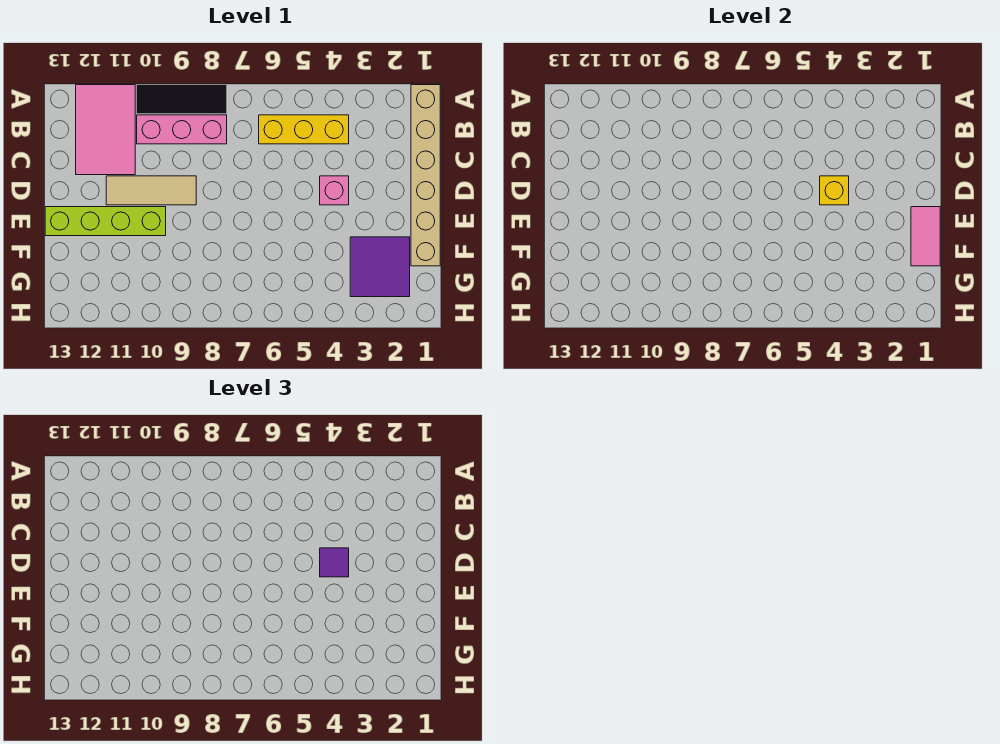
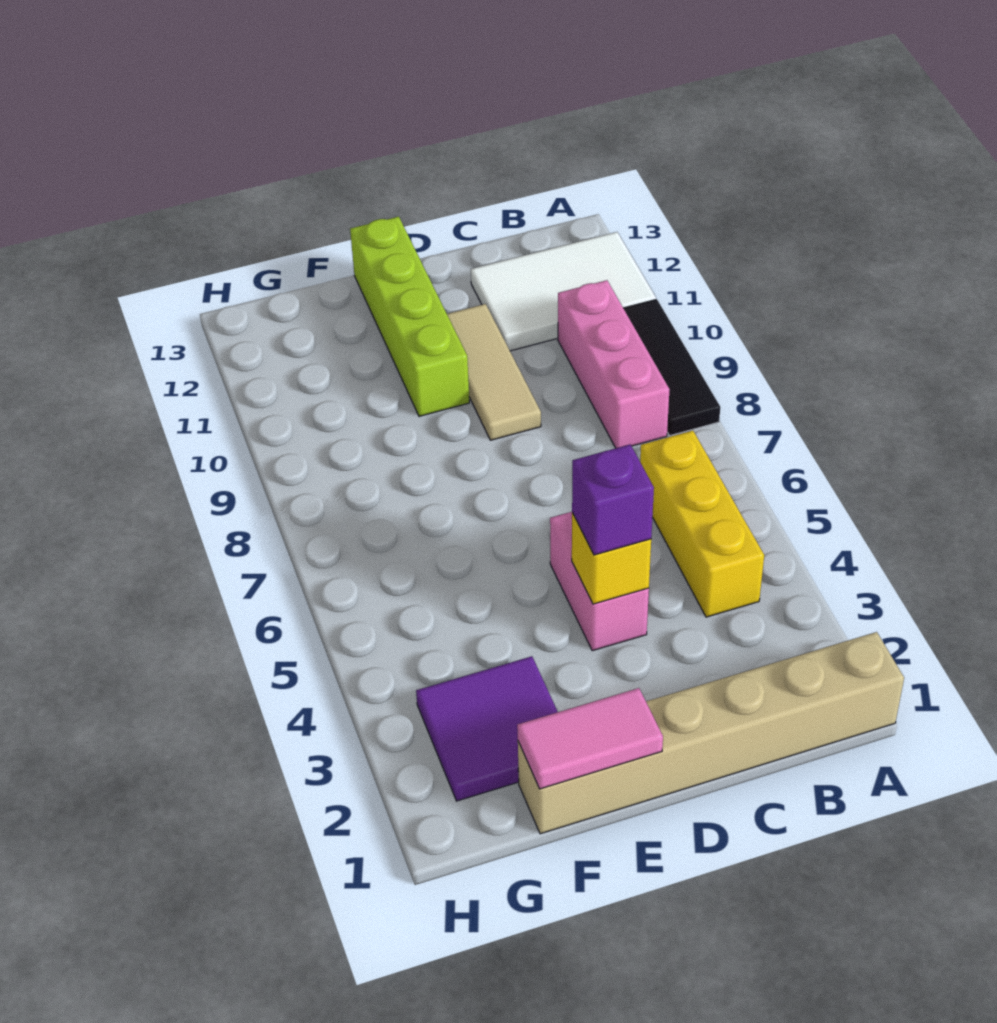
pink 2x3 tile [76,85,135,175] -> white 2x3 tile [471,232,656,351]
pink 1x1 brick [320,176,349,205] -> pink 1x2 brick [550,512,649,651]
purple 1x1 tile [320,548,349,577] -> purple 1x1 brick [572,445,654,555]

